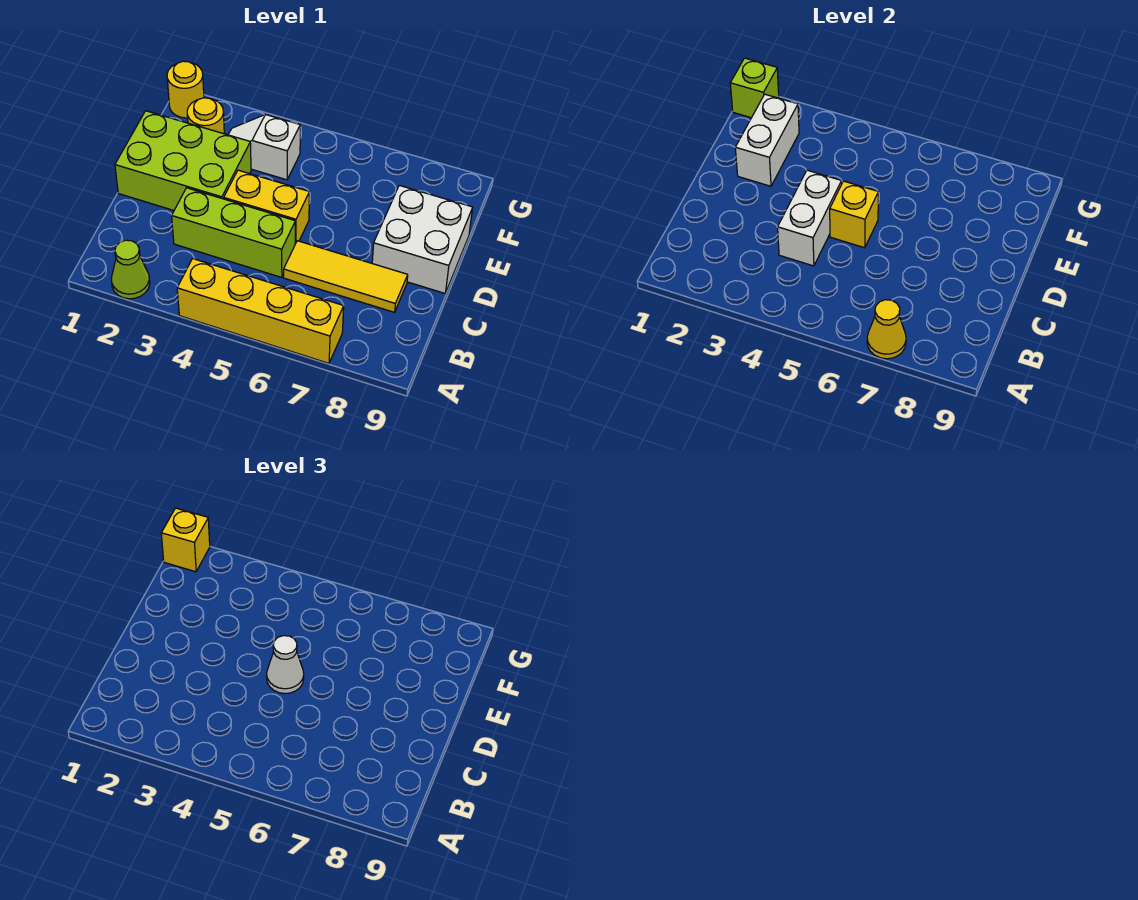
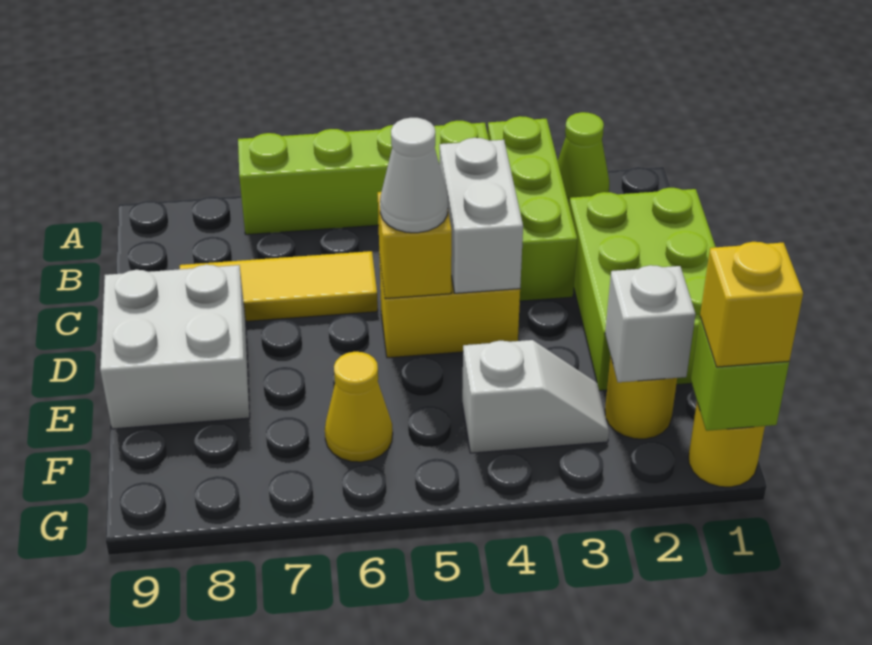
yellow 1x4 brick [177,259,344,363] -> lime 1x4 brick [238,121,489,235]
yellow 1x1 cone [867,300,906,359] -> yellow 1x1 cone moved to [325,352,393,462]
lime 1x3 brick [172,188,295,277] -> lime 1x3 brick turned to [488,116,577,301]
lime 2x3 brick [115,111,251,210] -> lime 2x3 brick turned to [569,188,716,391]
white 1x2 brick [735,94,799,186] -> white 1x1 brick [605,265,696,382]

